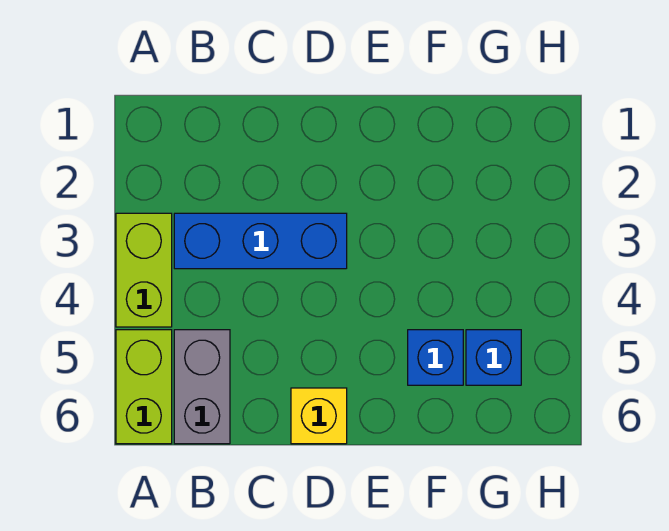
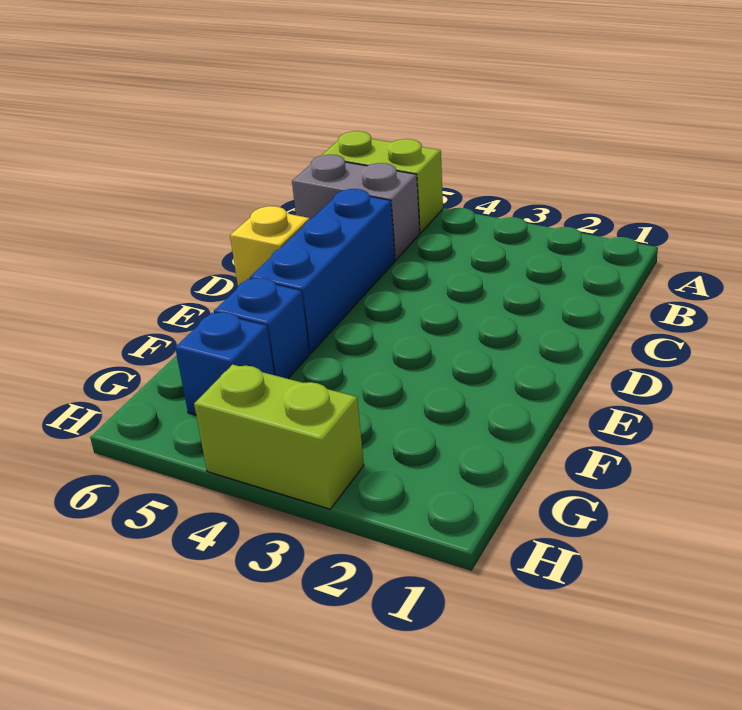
lime 1x2 brick [116,213,172,327] -> lime 1x2 brick moved to [194,364,364,509]
blue 1x3 brick [174,213,347,269] -> blue 1x3 brick moved to [250,189,395,354]

